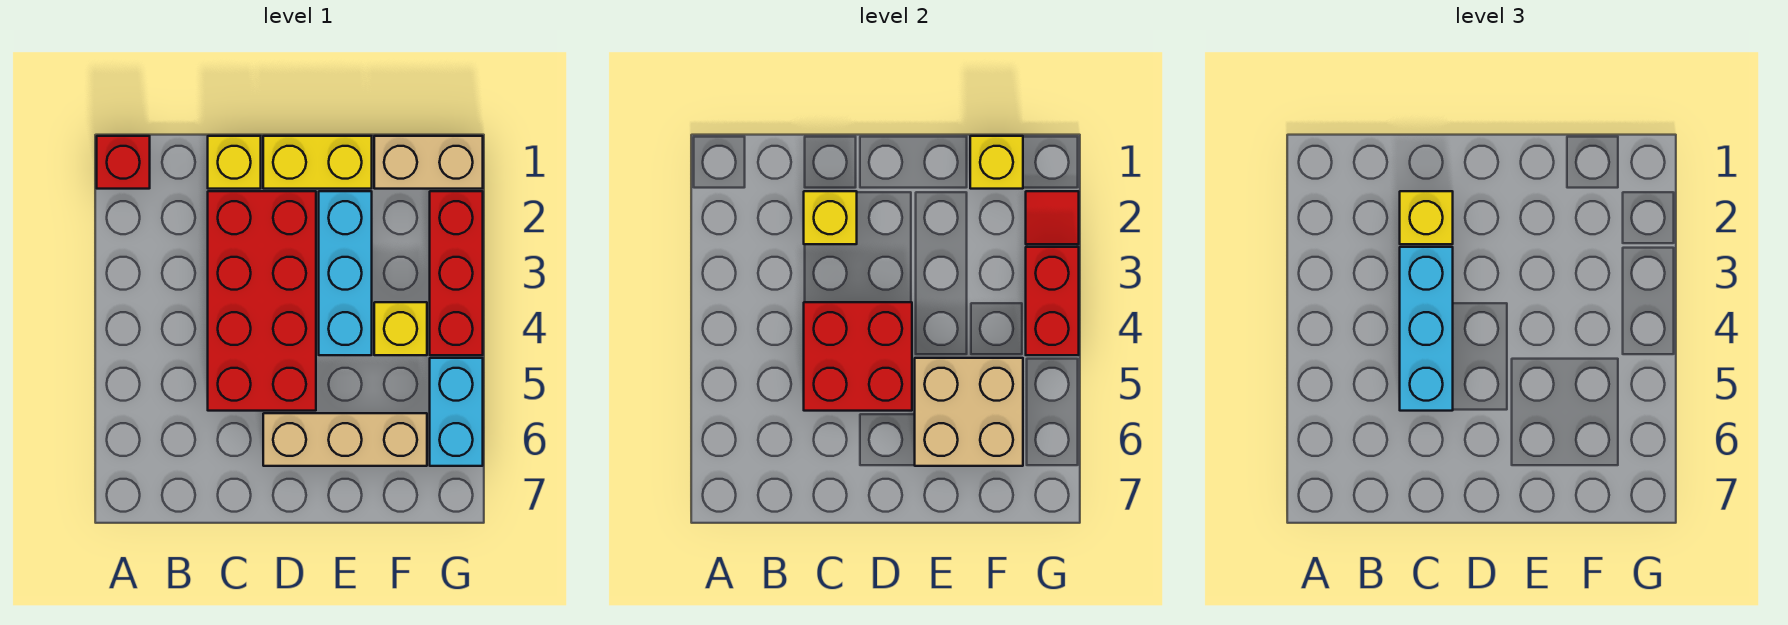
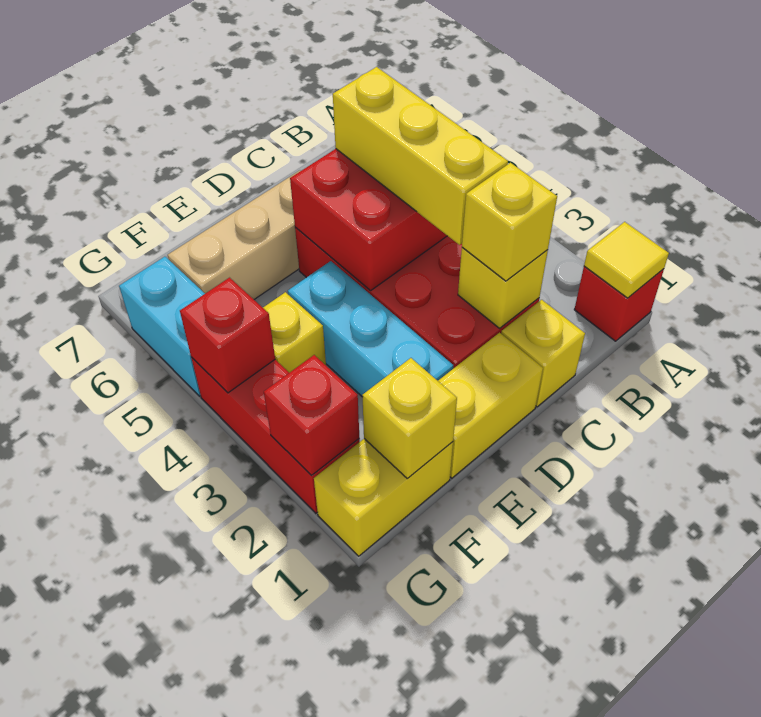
none -> yellow 1x1 tile [584,222,669,298]
cyan 1x3 brick [1400,247,1453,411] -> yellow 1x3 brick [333,67,508,245]
tan 2x2 brick [915,358,1023,466] -> none
tan 1x2 brick [374,136,483,189] -> yellow 1x2 brick [314,439,453,556]
red 1x1 tile [1026,191,1079,244] -> red 1x1 brick [264,355,359,475]
red 1x2 brick [1026,247,1079,355] -> red 1x1 brick [180,278,275,393]

